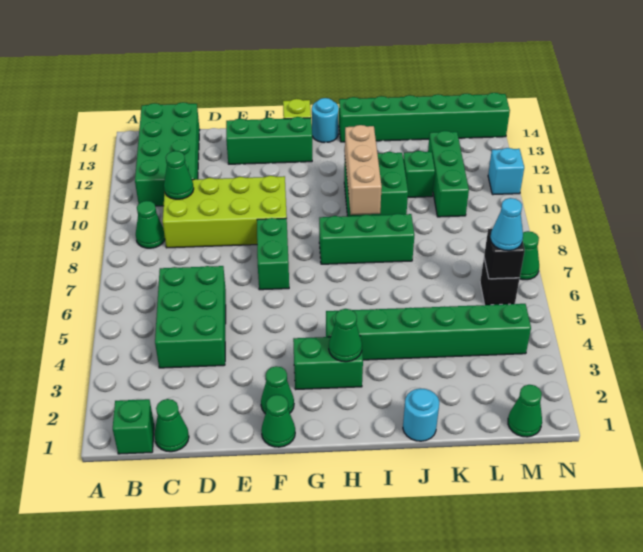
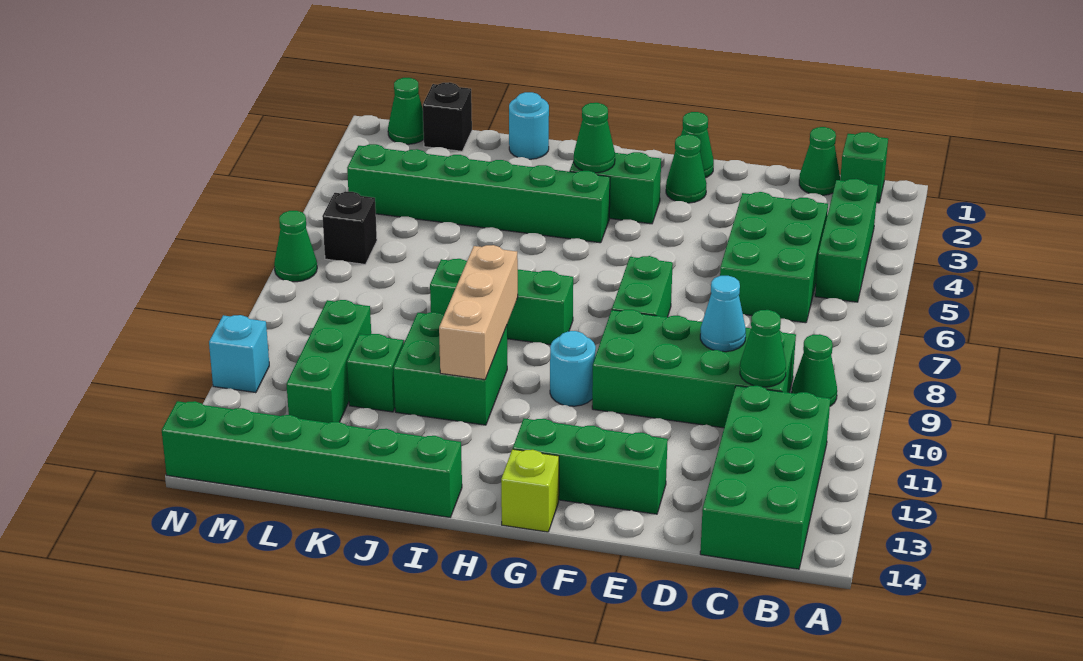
none -> green 1x3 brick [815,179,878,302]
lime 2x4 brick [163,176,287,248] -> green 2x4 brick [592,310,796,428]
cyan 1x1 round brick [312,98,339,143] -> cyan 1x1 round brick moved to [550,331,596,406]
black 1x1 brick [484,229,525,279] -> black 1x1 brick moved to [423,82,472,151]
cyan 1x1 cone [491,198,523,251] -> cyan 1x1 cone moved to [700,276,746,352]

